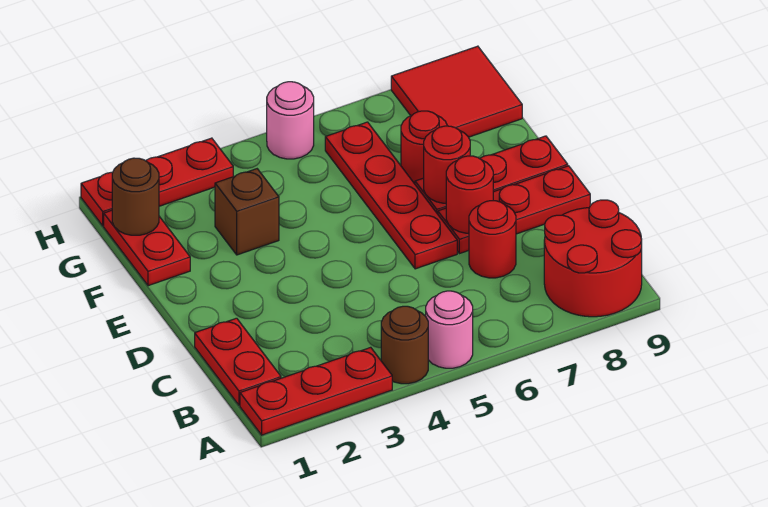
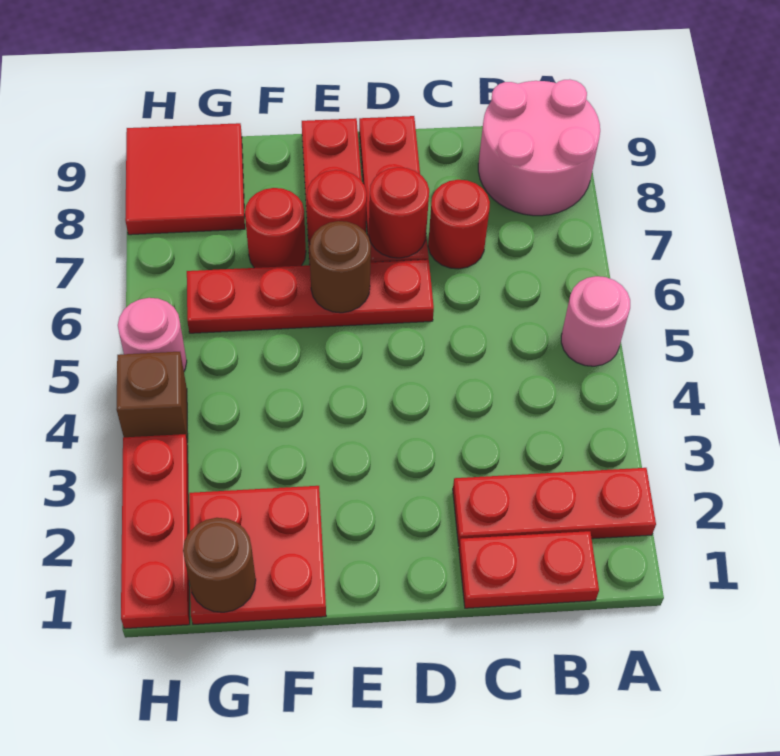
red 1x3 plate [240,347,392,435] -> red 1x3 plate turned to [453,468,656,546]
brown 1x1 round brick [381,306,428,384] -> brown 1x1 round brick moved to [310,221,371,313]
red 2x2 round brick [544,200,642,317] -> pink 2x2 round brick [478,79,600,216]
red 1x2 plate [104,210,190,286] -> red 2x2 plate [189,486,326,624]
brown 1x1 brick [215,169,279,255] -> brown 1x1 brick moved to [116,352,188,443]

